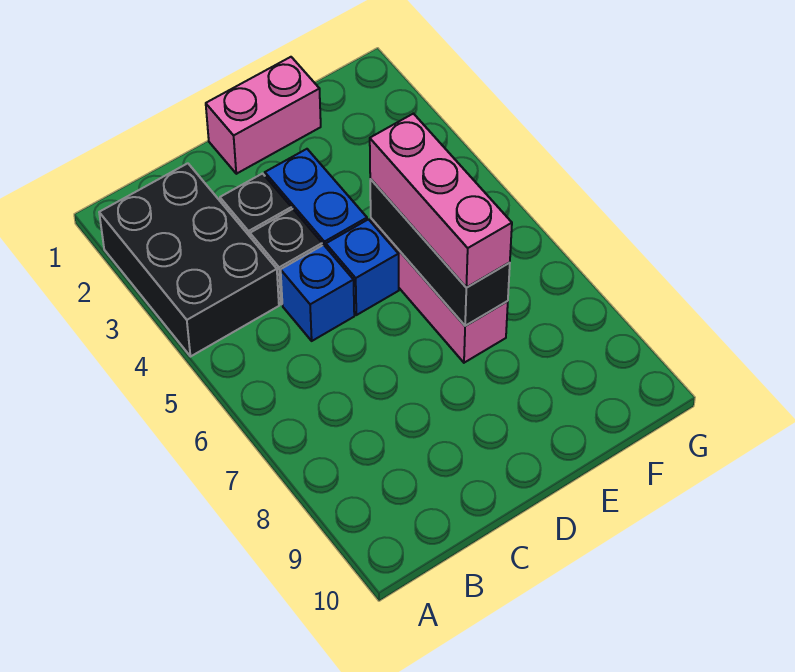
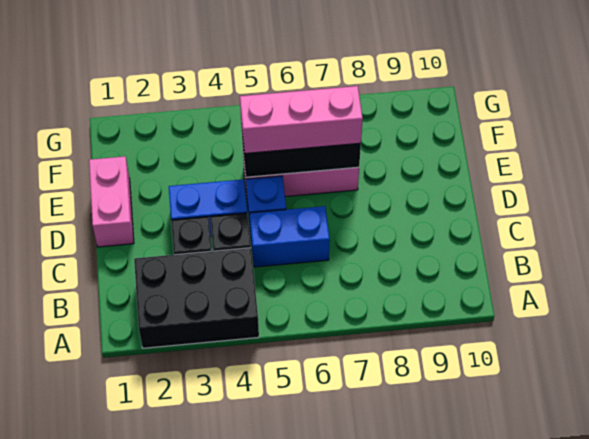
blue 1x1 brick [281,245,354,341] -> blue 1x2 brick [249,206,330,267]

